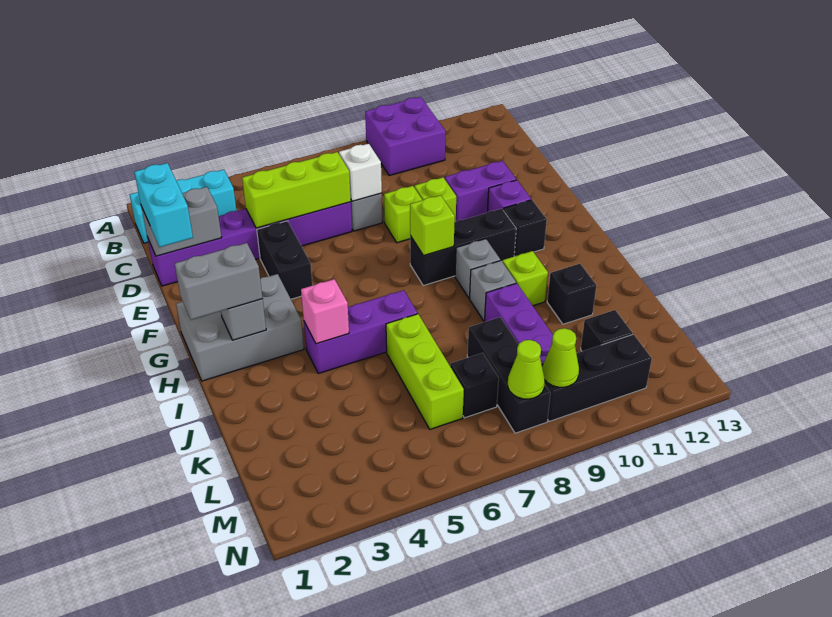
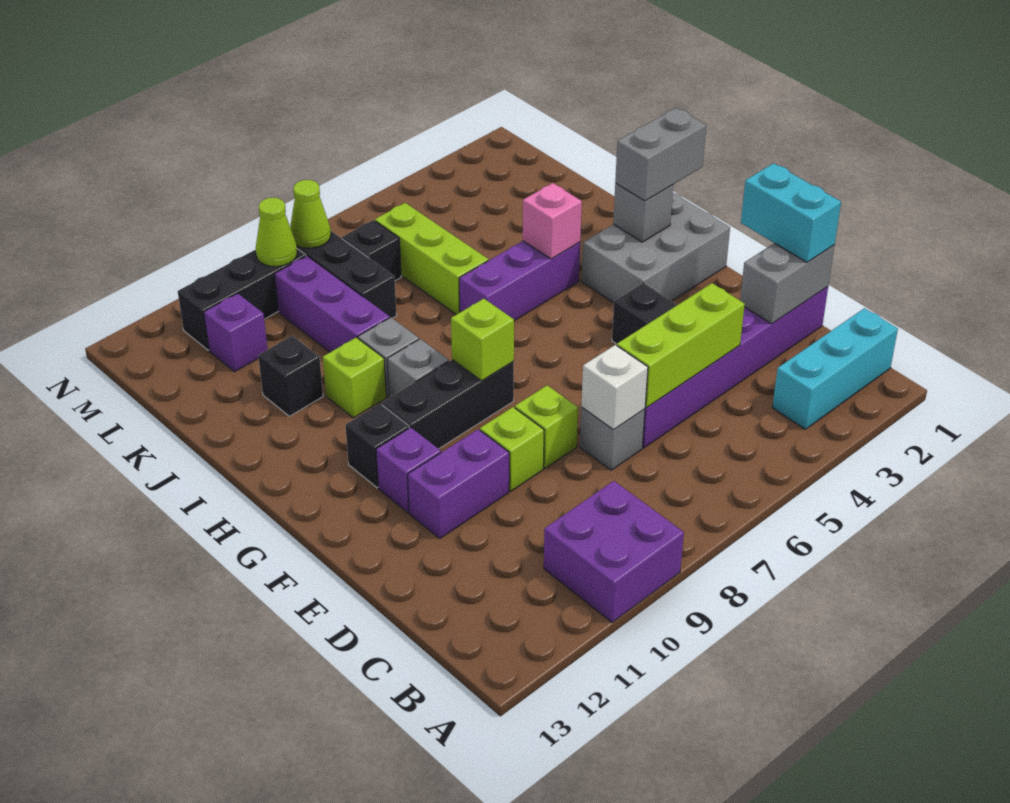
black 1x1 brick [581,310,633,351] -> purple 1x1 brick [204,293,268,372]

